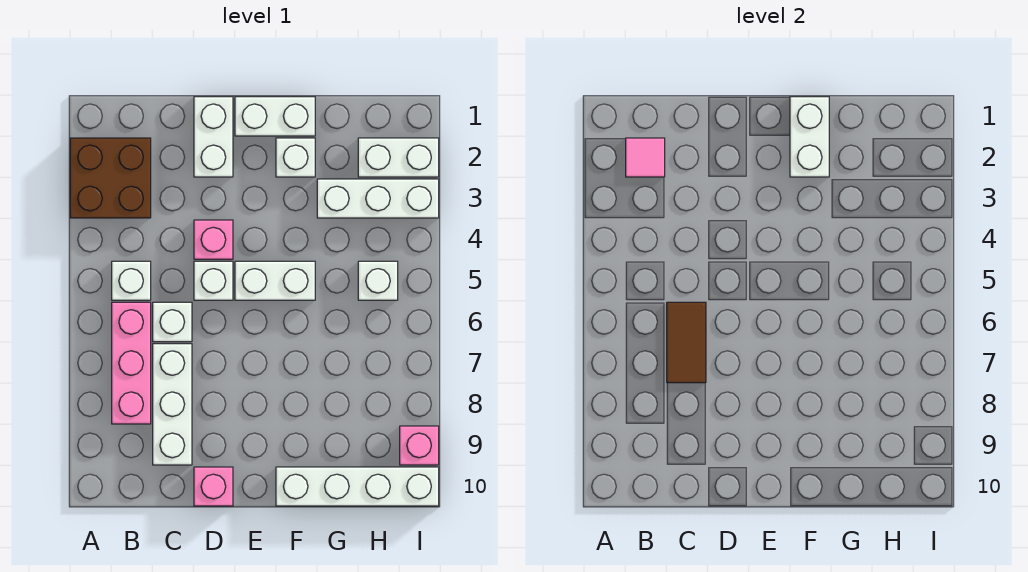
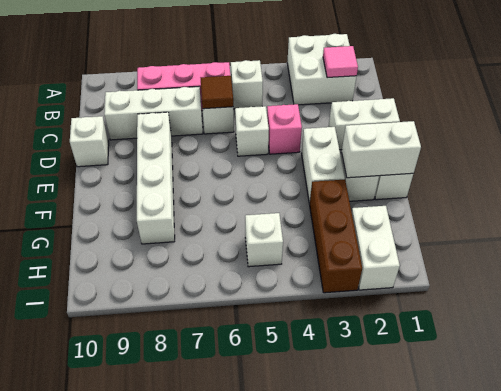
brown 2x2 brick [70,138,151,218] -> white 2x2 brick [287,34,357,105]
brown 1x2 tile [667,302,706,383] -> brown 1x1 tile [201,76,233,109]
pink 1x1 brick [194,467,233,506] -> white 1x1 brick [70,116,109,167]
white 1x2 brick [235,261,315,300] -> white 1x2 brick moved to [301,127,345,204]
white 1x4 brick [276,467,439,506] -> white 1x4 brick moved to [137,112,175,244]
white 1x3 brick [317,179,439,218] -> brown 1x3 brick [310,179,362,293]
pink 1x1 brick [400,426,439,465] -> none

